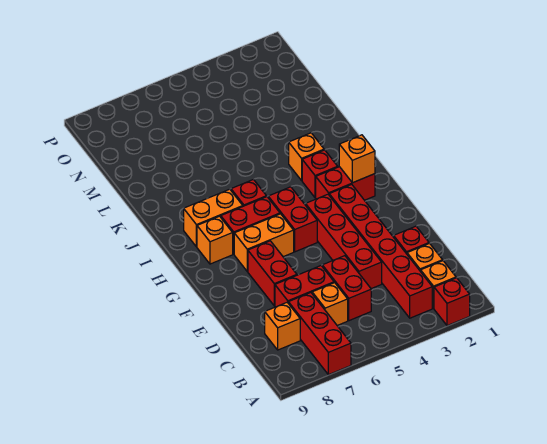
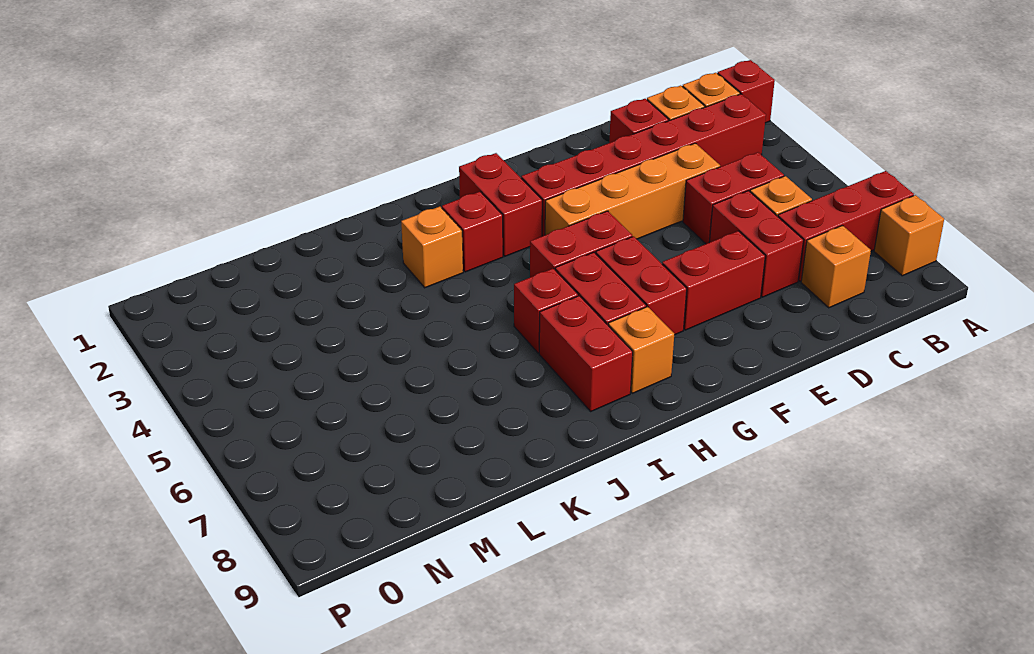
red 1x4 brick [306,194,382,289] -> orange 1x4 brick [545,143,720,239]
orange 1x2 brick [234,214,294,271] -> red 1x2 brick [596,236,687,335]
orange 1x1 brick [339,135,375,183] -> orange 1x1 brick moved to [874,195,944,276]
orange 1x2 brick [184,189,243,247] -> red 1x2 brick [539,296,633,411]

